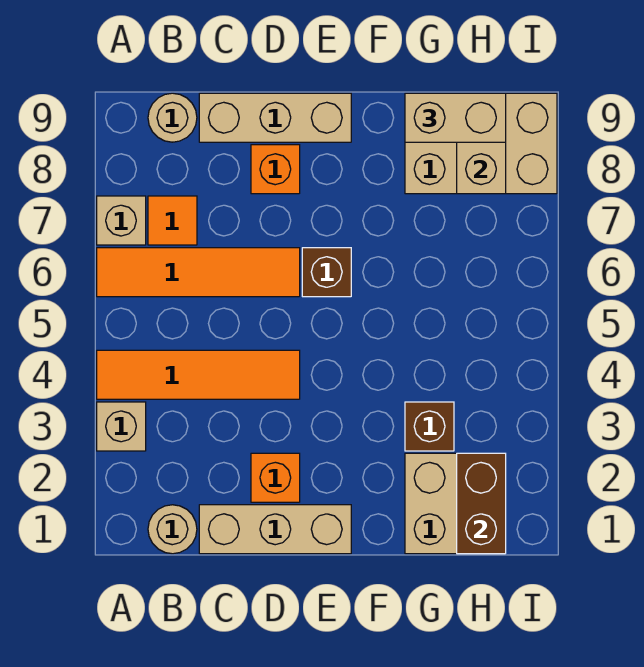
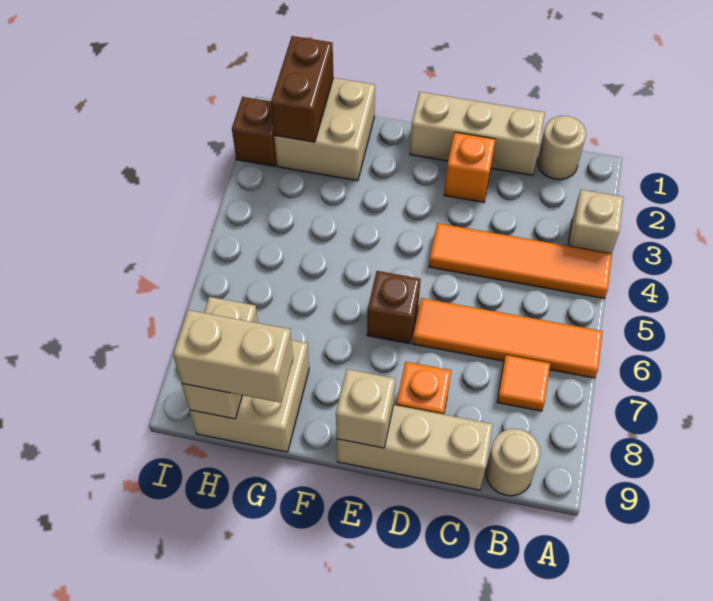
tan 1x1 brick [97,196,146,245] -> tan 1x1 brick moved to [336,369,395,448]
brown 1x1 brick [405,402,454,451] -> brown 1x1 brick moved to [232,97,277,166]
tan 2x3 brick [405,93,557,194] -> tan 2x2 brick [189,340,309,452]

